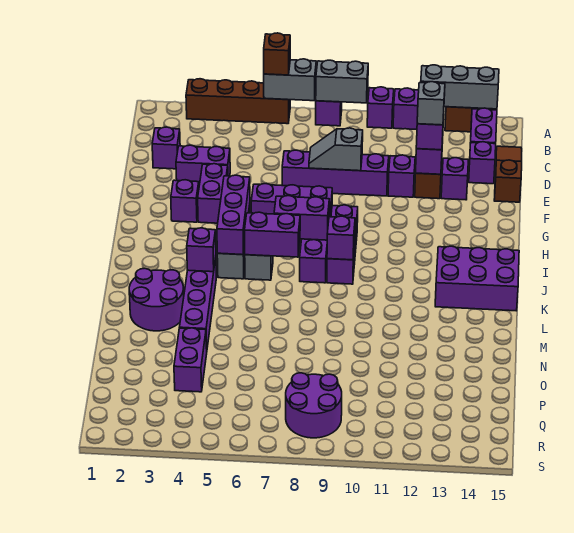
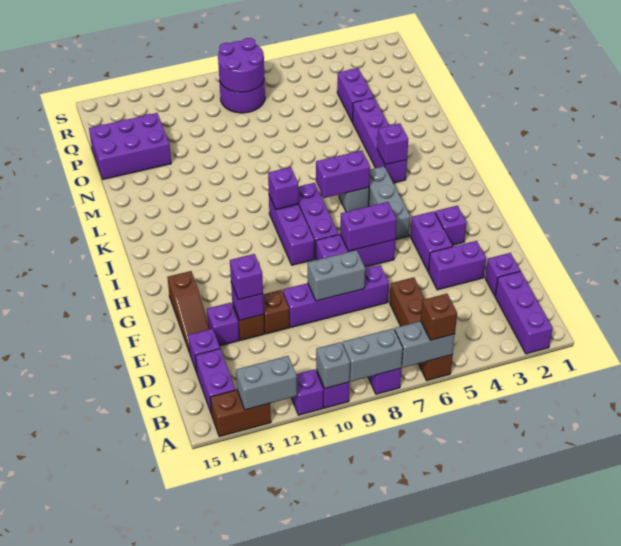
brown 1x4 brick [186,79,290,124] -> brown 1x4 brick turned to [390,277,453,381]
grey 1x3 brick [421,65,499,109] -> grey 1x2 brick [236,356,297,410]
brown 1x3 slope [494,146,522,202] -> brown 1x3 slope moved to [167,271,209,353]
grey 1x2 slope [309,128,363,171] -> grey 1x2 brick [308,250,365,301]
purple 1x1 brick [388,155,415,197] -> brown 1x1 brick [263,290,290,334]
grey 1x1 brick [417,82,445,125] -> grey 1x1 brick moved to [316,342,350,388]
purple 1x3 brick [217,175,250,255] -> purple 1x3 brick moved to [495,271,553,354]
purple 1x2 brick [274,196,329,240] -> purple 1x2 brick moved to [340,202,397,251]
purple 2x3 brick [435,246,519,311] -> purple 2x3 brick moved to [89,113,171,179]
purple 2x2 round brick [129,268,184,331] -> purple 2x2 round brick moved to [218,38,264,92]

